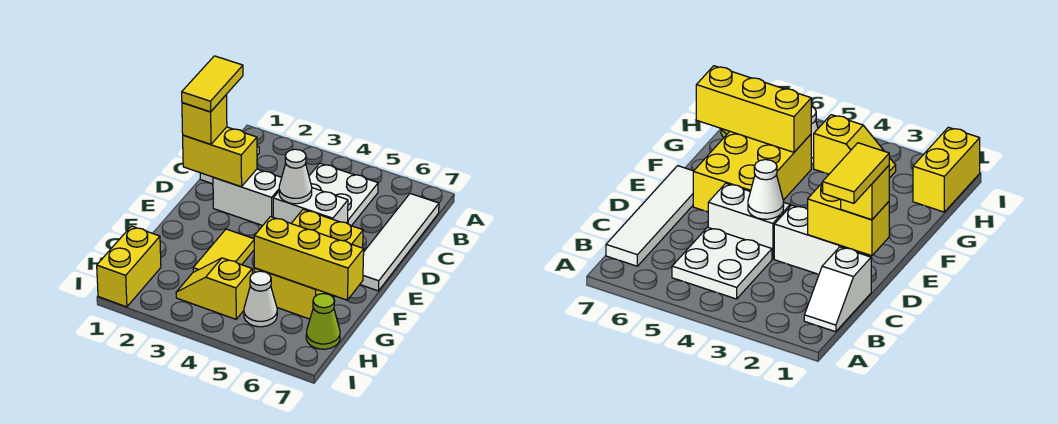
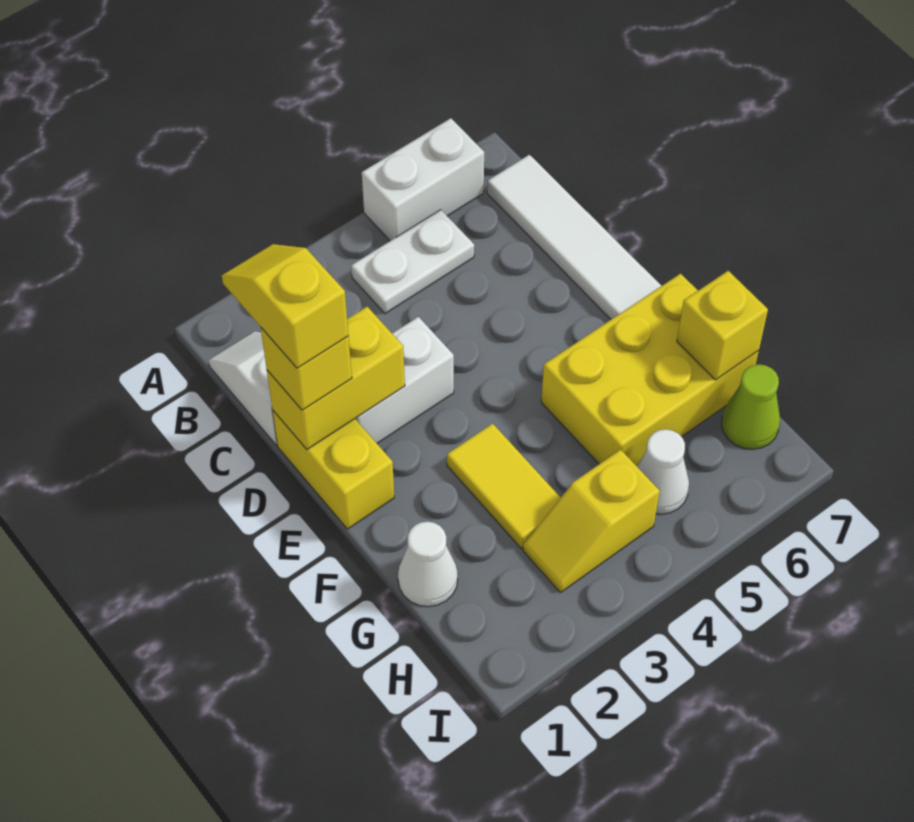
white 2x2 plate [309,163,378,226] -> white 1x2 plate [351,210,474,314]
yellow 1x2 tile [182,56,243,112] -> yellow 1x2 slope [222,244,349,368]
white 1x2 brick [273,188,348,223] -> white 1x2 brick moved to [362,118,484,241]
white 1x1 cone [279,149,312,204] -> white 1x1 cone moved to [398,522,458,607]
yellow 2x3 brick [254,209,363,319] -> yellow 2x3 brick turned to [541,274,759,466]
yellow 1x3 brick [254,217,364,300] -> yellow 1x1 brick [677,271,768,380]
yellow 1x2 brick [97,226,161,307] -> yellow 1x2 brick moved to [273,411,394,529]

